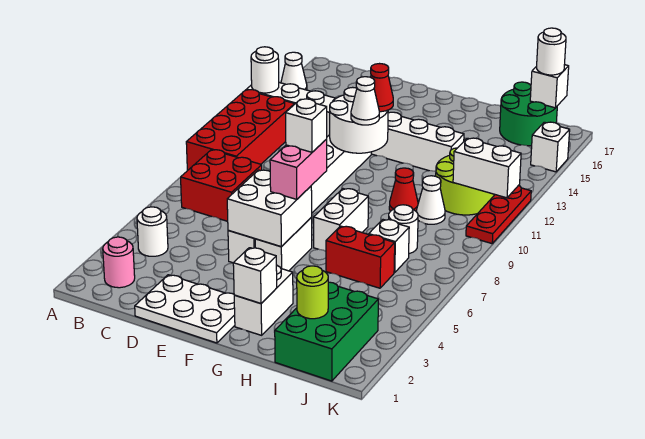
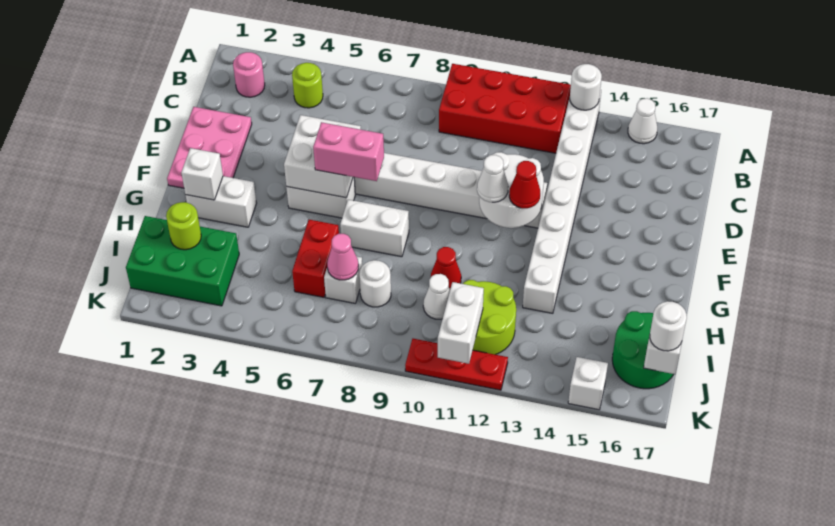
white 1x1 round brick [137,207,168,256] -> lime 1x1 round brick [292,63,323,108]
red 2x2 brick [181,150,262,221] -> none
white 2x3 plate [135,275,235,343] -> pink 2x3 plate [167,107,252,188]
white 1x1 brick [286,99,327,152] -> none
none -> pink 1x1 cone [327,234,359,280]

